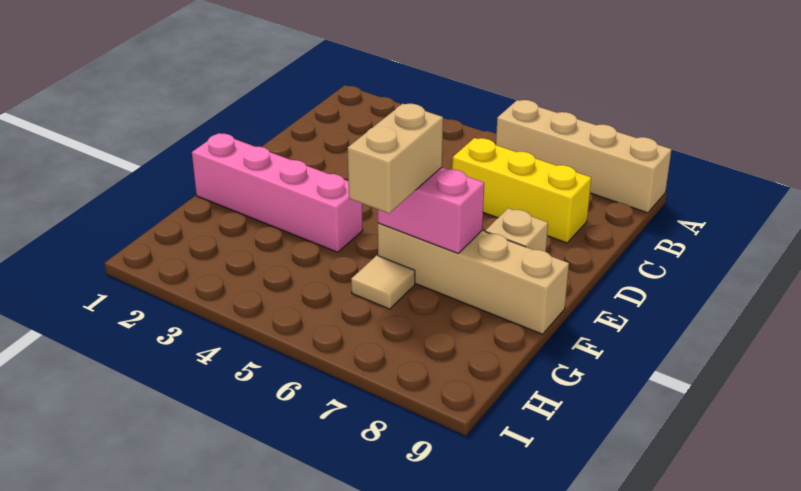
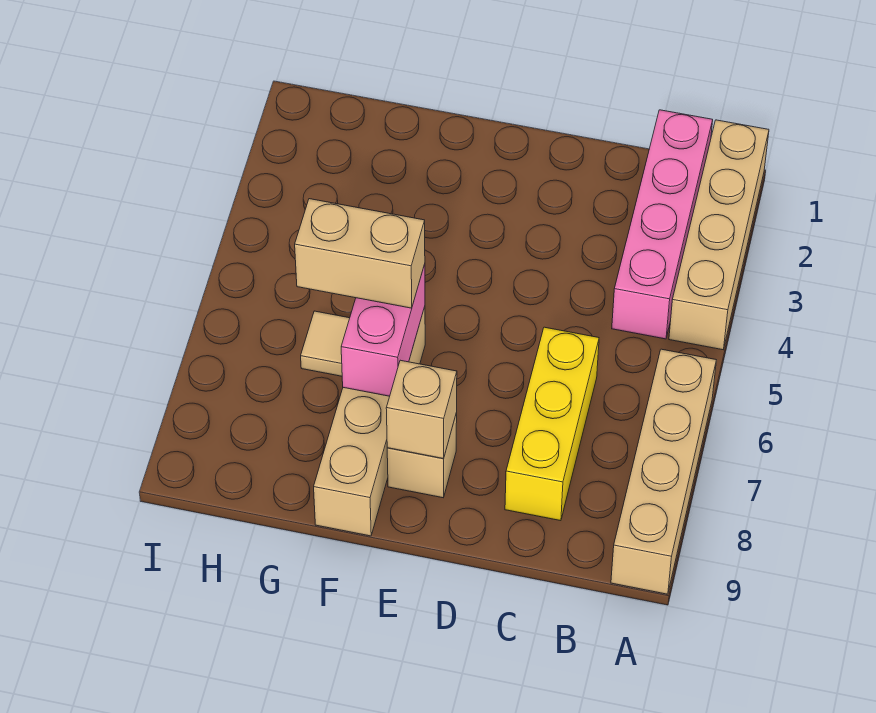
none -> tan 1x4 brick [669,120,769,350]
none -> tan 1x1 brick [386,360,457,459]
pink 1x4 brick [192,133,363,252] -> pink 1x4 brick moved to [612,110,713,339]

